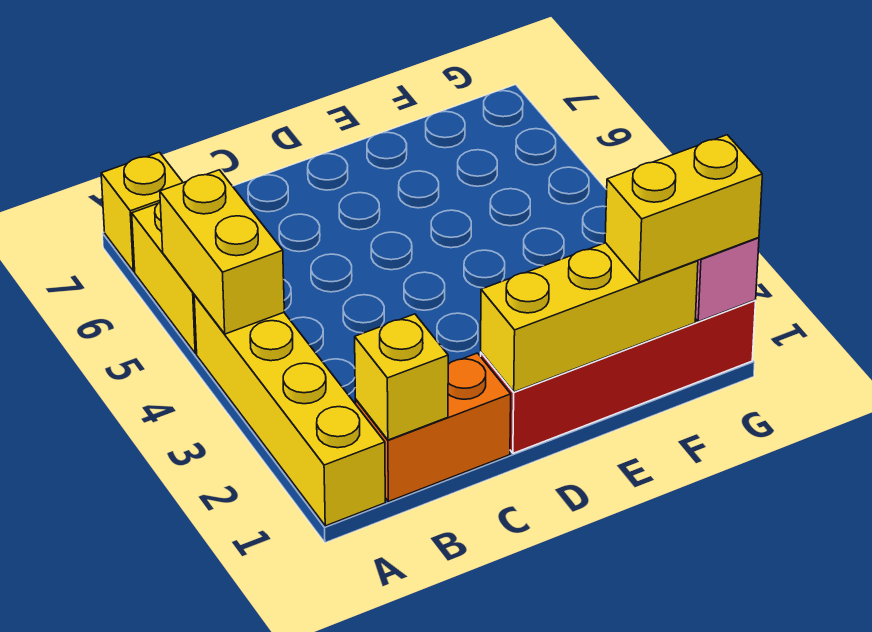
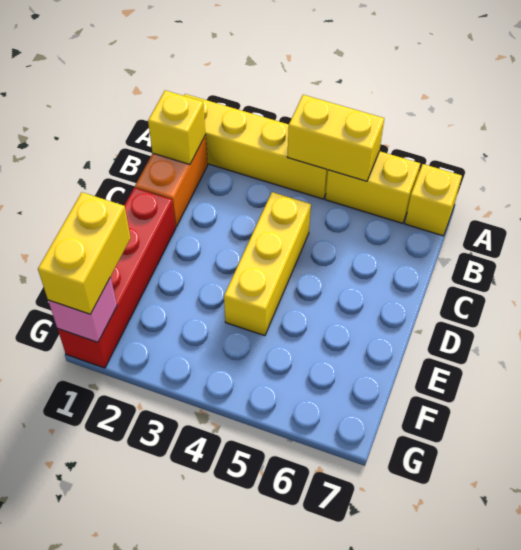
yellow 1x3 brick [481,243,698,392] -> yellow 1x3 brick moved to [224,192,311,336]

